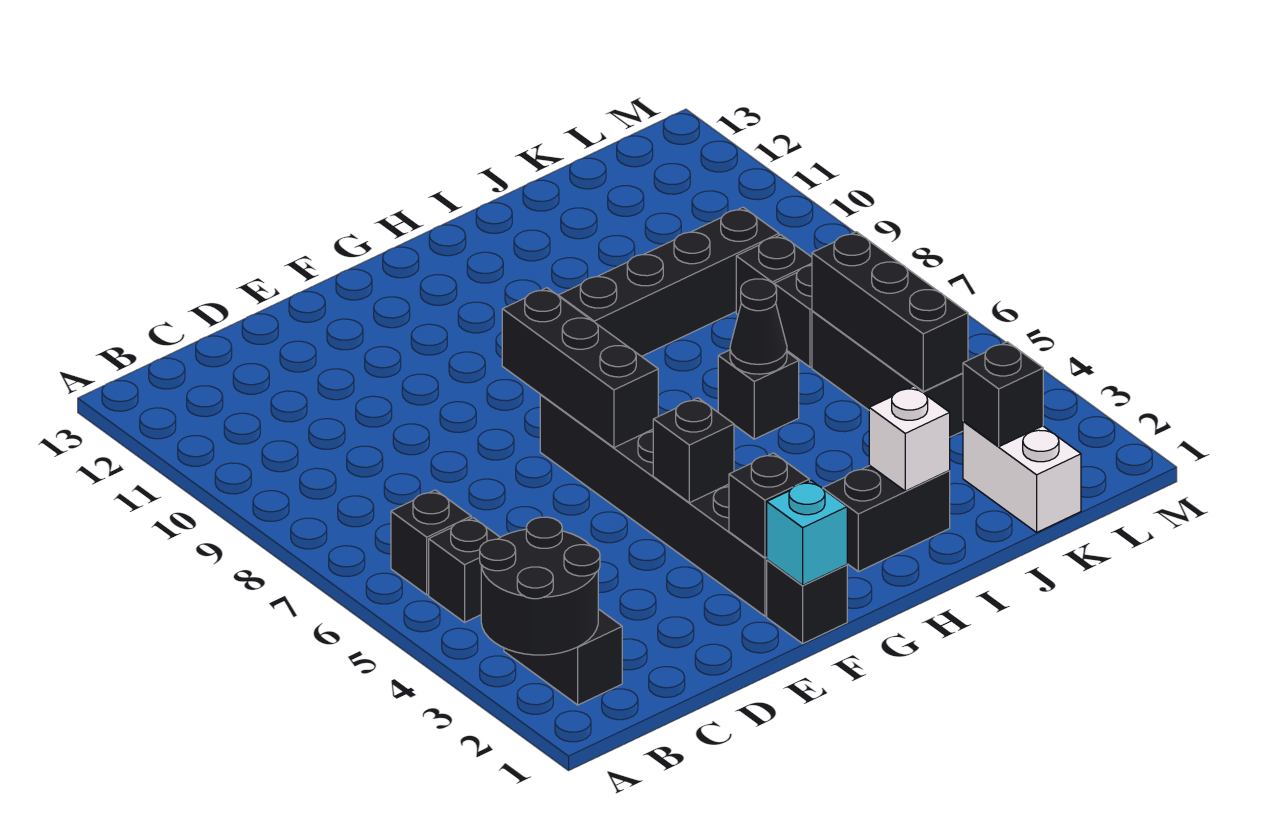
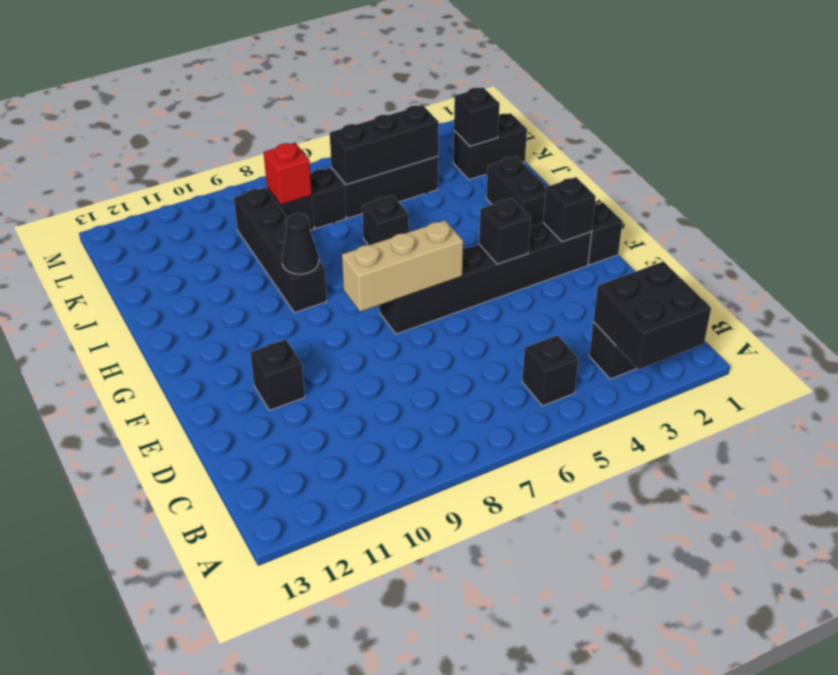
black 2x2 round brick [480,517,600,655] -> black 2x2 brick [593,262,711,370]
black 1x1 brick [391,490,471,595] -> black 1x1 brick moved to [250,340,305,410]
cyan 1x1 brick [767,481,847,585] -> none
black 1x3 brick [502,288,658,448] -> tan 1x3 brick [342,220,463,312]
white 1x1 brick [869,386,950,491] -> none
black 1x1 cone [730,279,787,374] -> black 1x1 cone moved to [282,213,319,274]
white 1x2 brick [963,421,1081,532] -> black 1x2 brick [453,113,527,180]
none -> red 1x1 brick [264,143,312,205]

